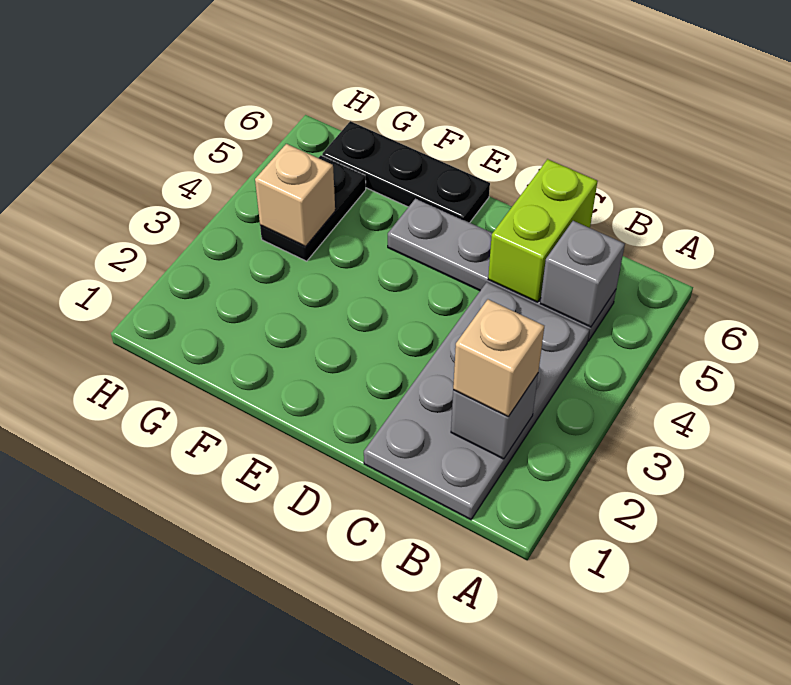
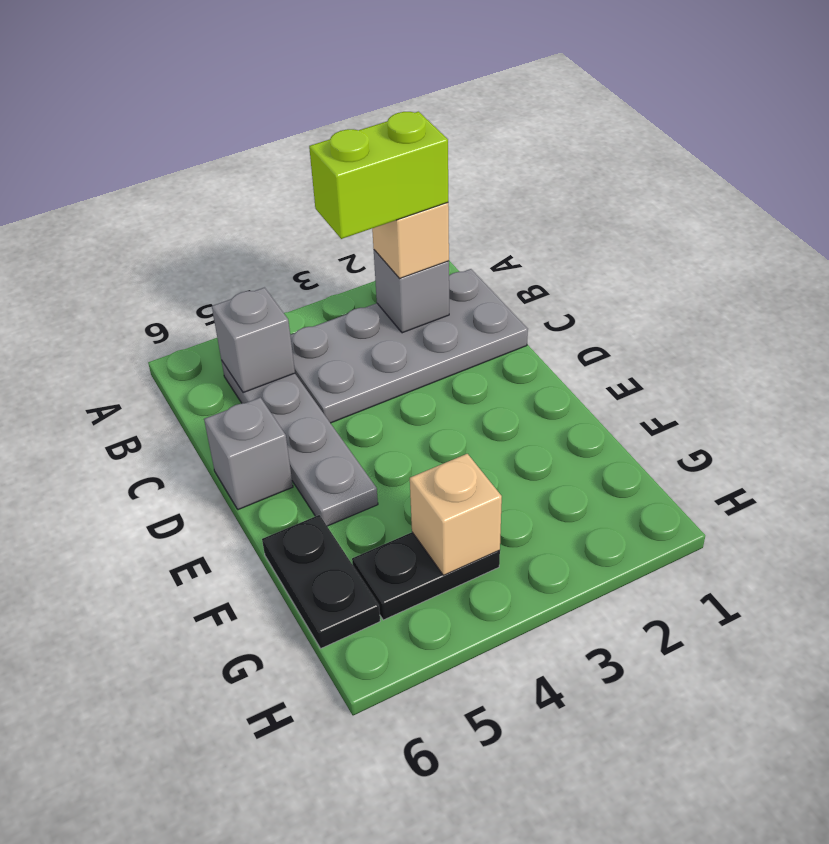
lime 1x2 brick [488,159,598,302] -> lime 1x2 brick moved to [309,112,448,239]
none -> grey 1x1 brick [204,397,293,510]
black 1x3 plate [322,121,490,223] -> black 1x2 plate [262,515,380,648]

